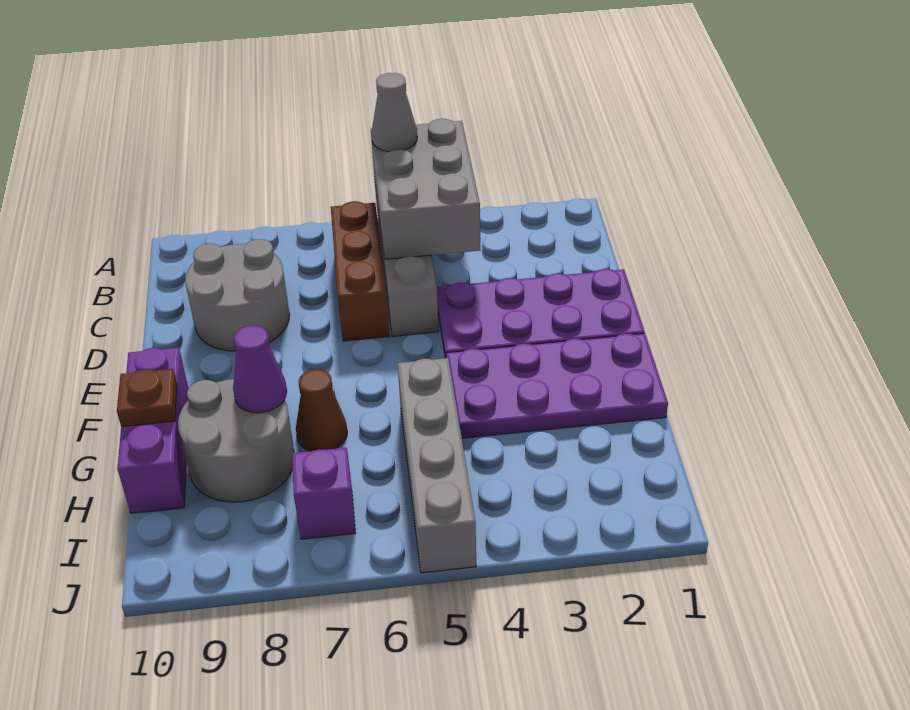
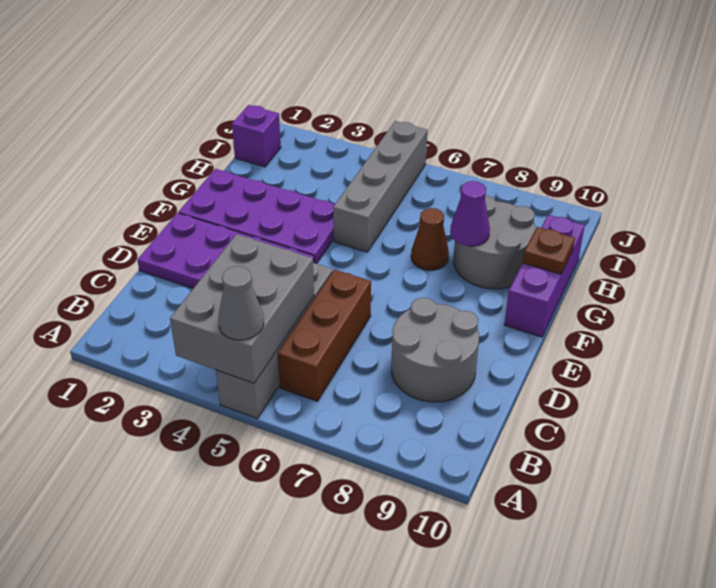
purple 1x1 brick [292,448,355,539] -> purple 1x1 brick moved to [232,105,281,167]

